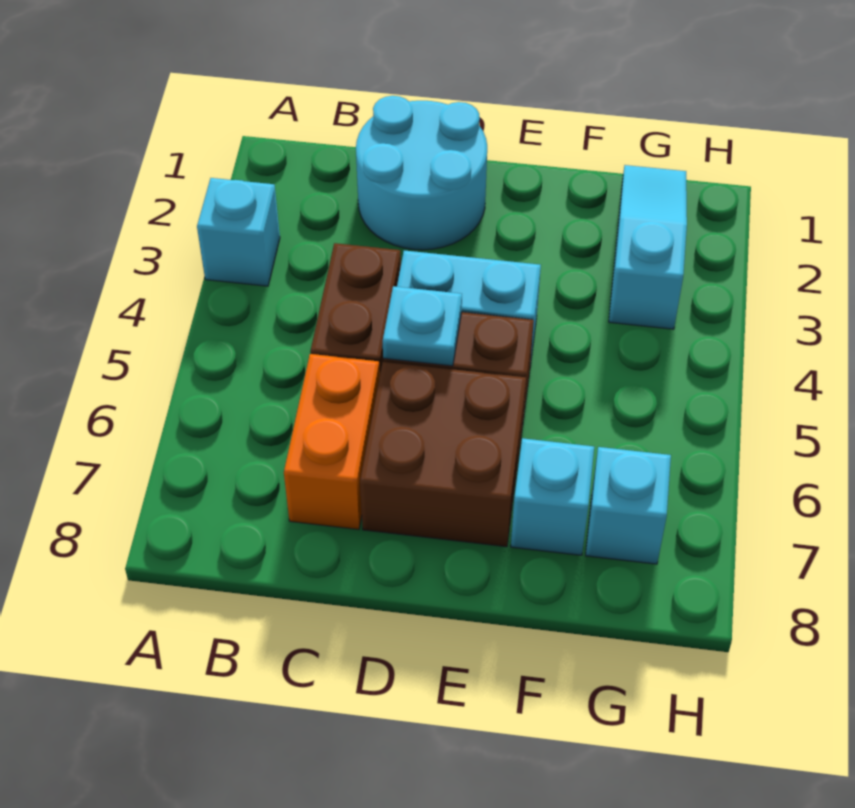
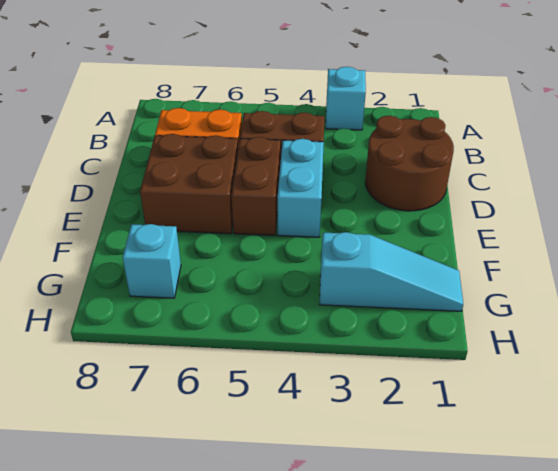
cyan 2x2 round brick [356,96,487,250] -> brown 2x2 round brick [365,116,454,211]
cyan 1x1 plate [383,286,462,366] -> none
cyan 1x1 brick [511,438,594,555] -> none

